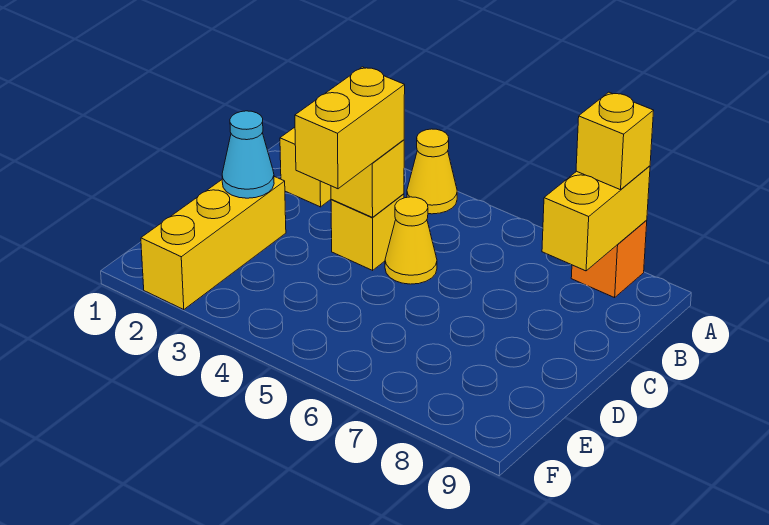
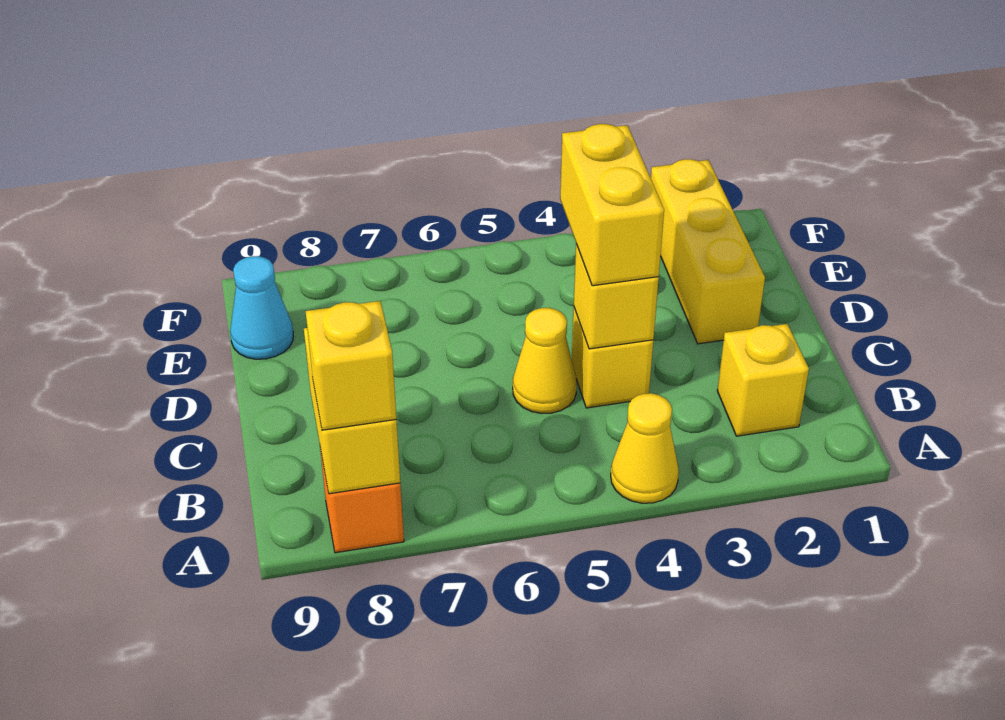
cyan 1x1 cone [222,111,274,198] -> cyan 1x1 cone moved to [230,256,293,359]

